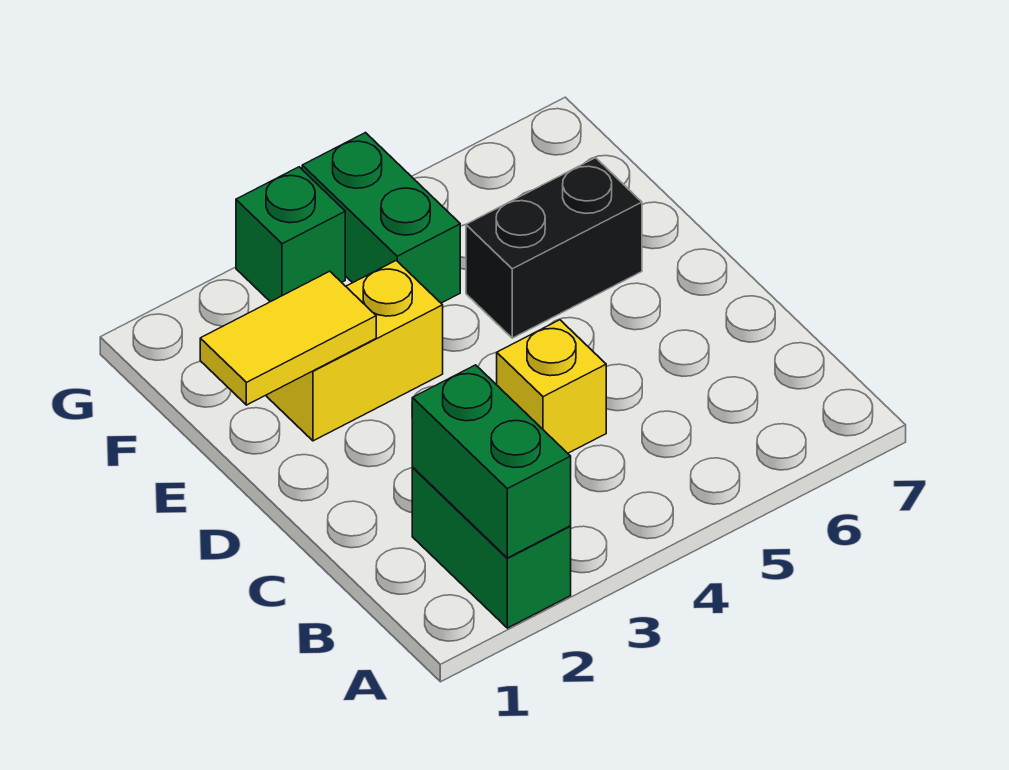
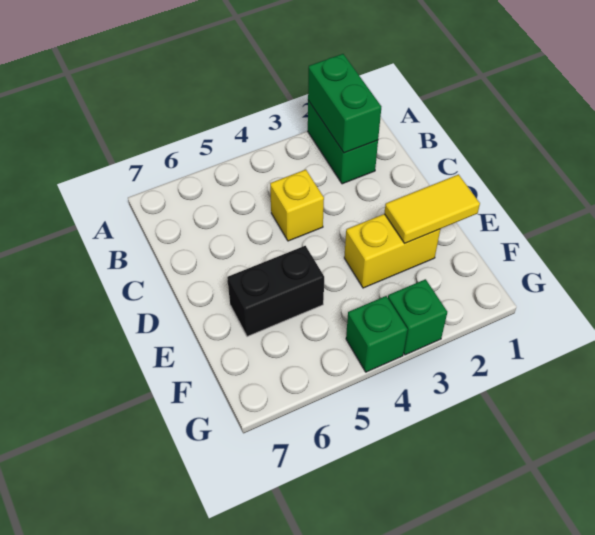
green 1x2 brick [302,133,460,303] -> green 1x1 brick [346,296,408,372]

